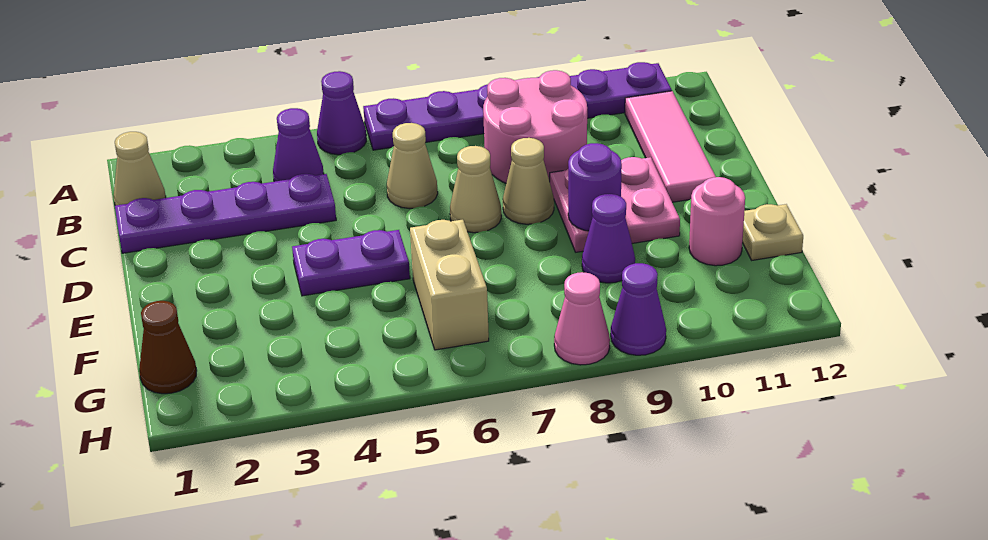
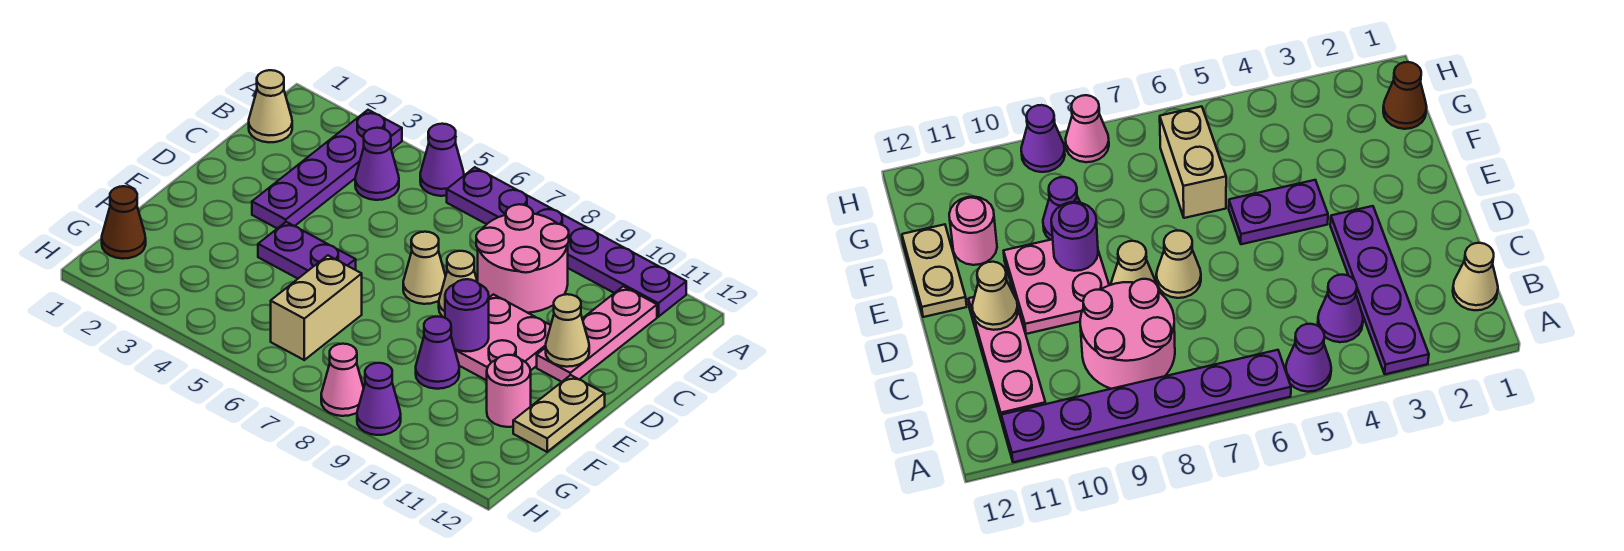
pink 1x3 tile [625,91,716,202] -> pink 1x3 plate [537,286,657,382]
purple 1x4 plate [115,174,336,253] -> purple 1x4 plate turned to [252,110,402,228]
tan 1x1 cone [387,123,438,209] -> tan 1x1 cone moved to [546,294,589,367]
tan 1x1 plate [743,204,803,260] -> tan 1x2 plate [513,375,605,452]

